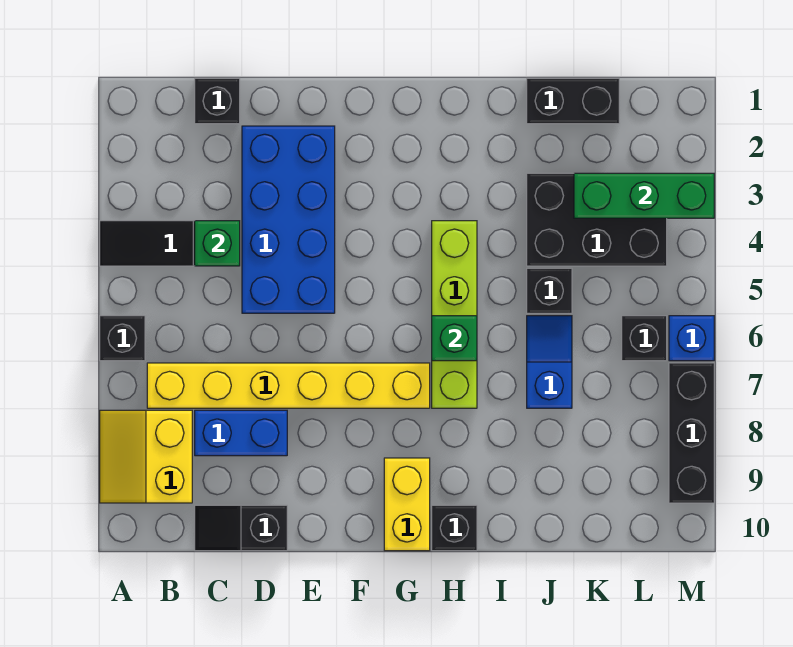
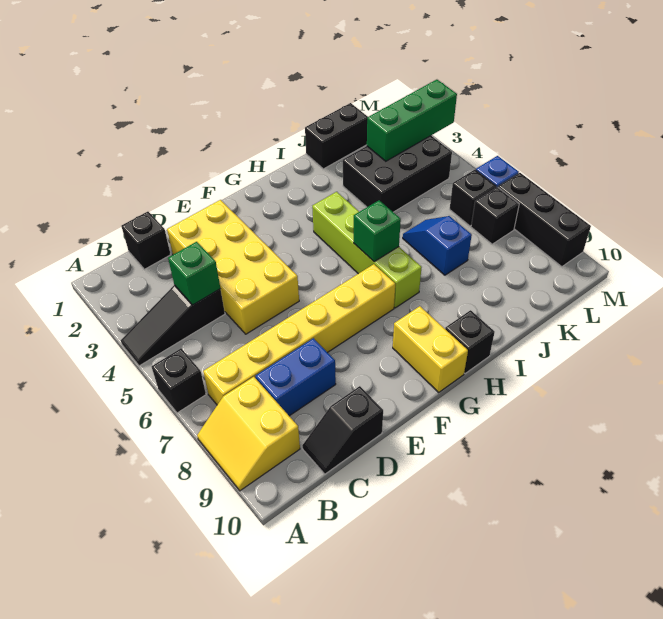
blue 2x4 brick [242,126,335,313] -> yellow 2x4 brick [167,200,299,334]
black 1x1 brick [527,268,572,313] -> black 1x1 brick moved to [471,187,519,244]

